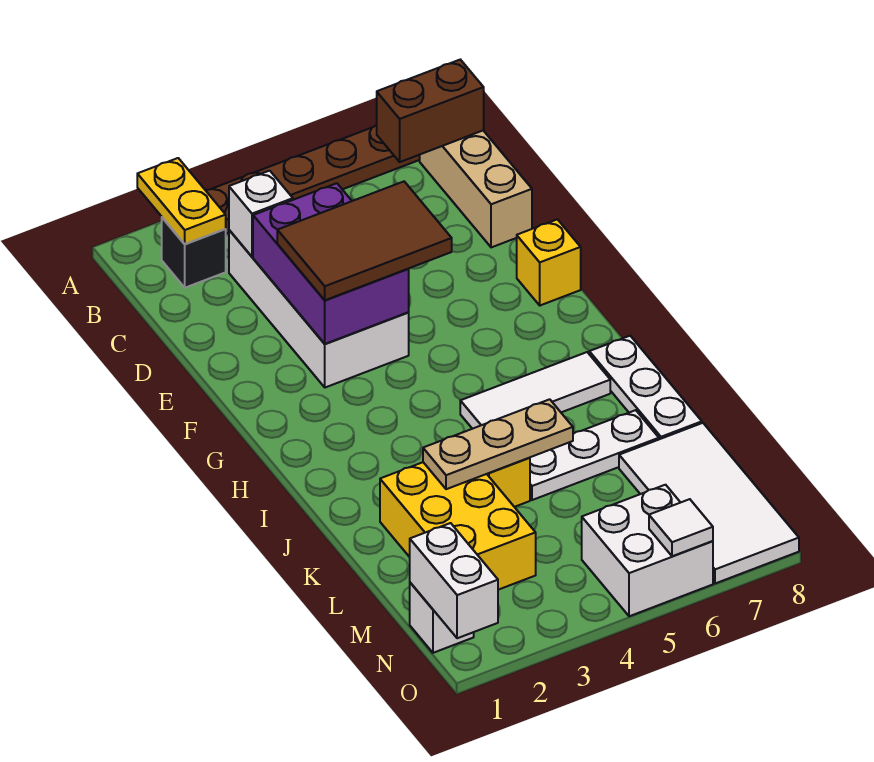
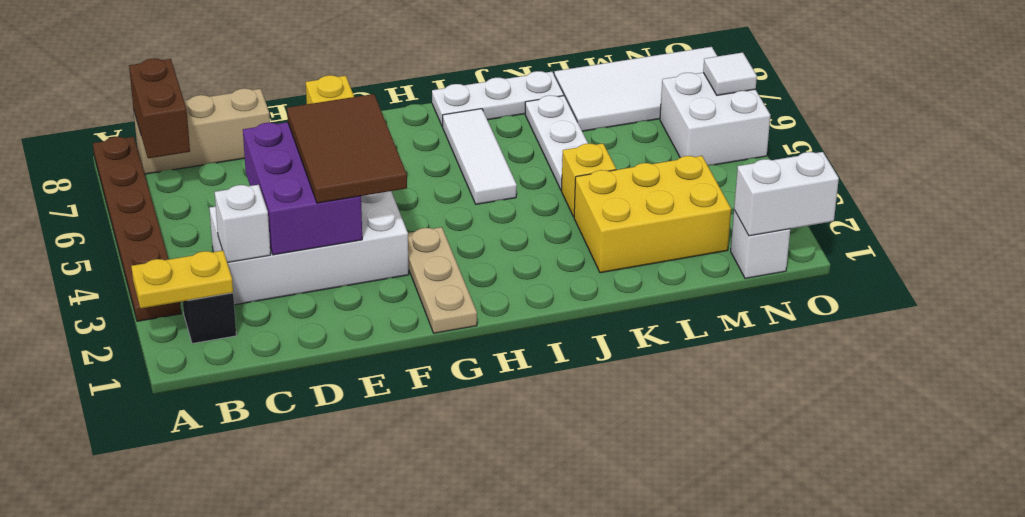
purple 2x3 brick [253,183,409,344] -> purple 2x3 brick turned to [243,122,362,255]
tan 1x3 plate [423,399,573,489] -> tan 1x3 plate moved to [408,227,477,333]

